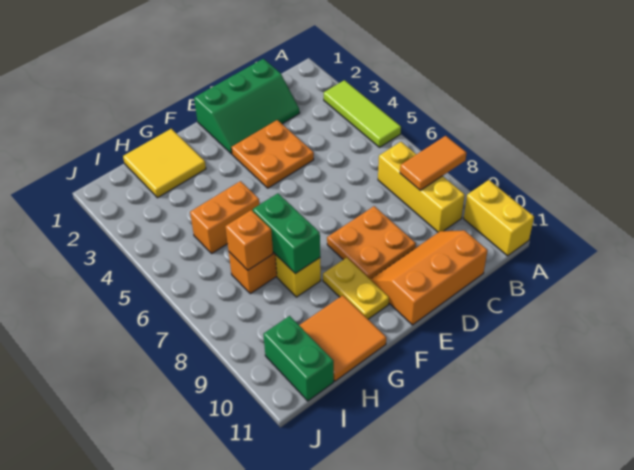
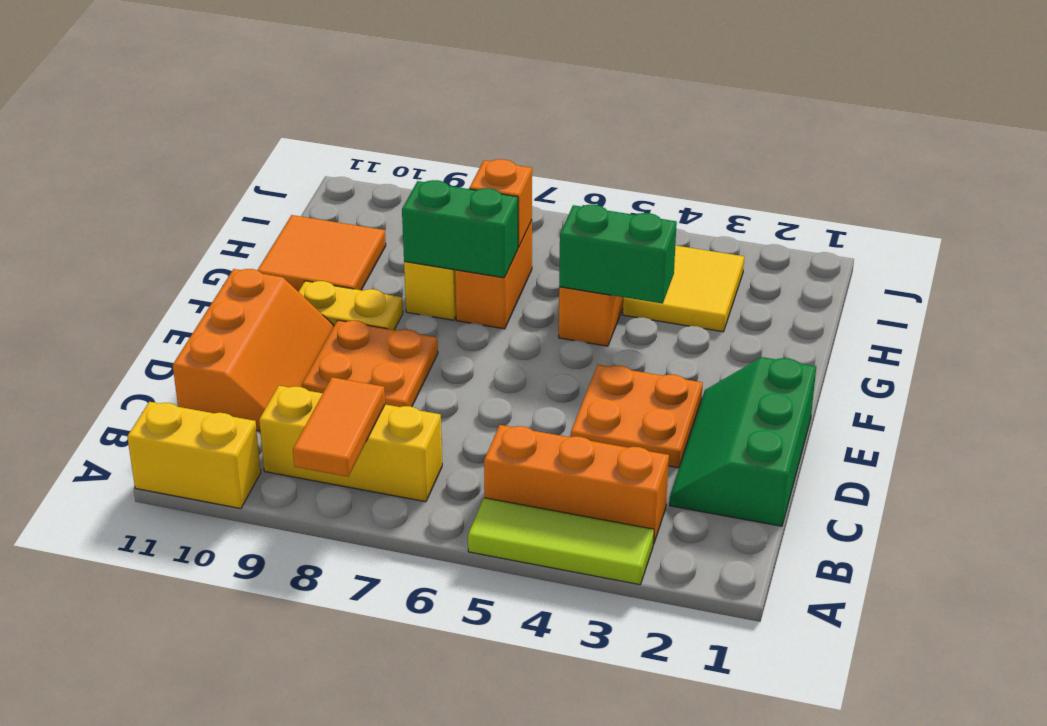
none -> orange 1x3 brick [484,425,669,544]
yellow 2x2 tile [123,129,206,198] -> yellow 2x2 tile moved to [623,245,744,332]
green 1x2 brick [263,316,334,401] -> green 1x2 brick moved to [559,205,677,304]

